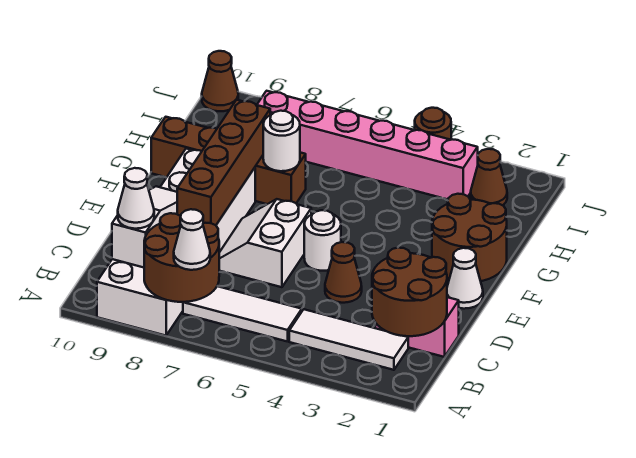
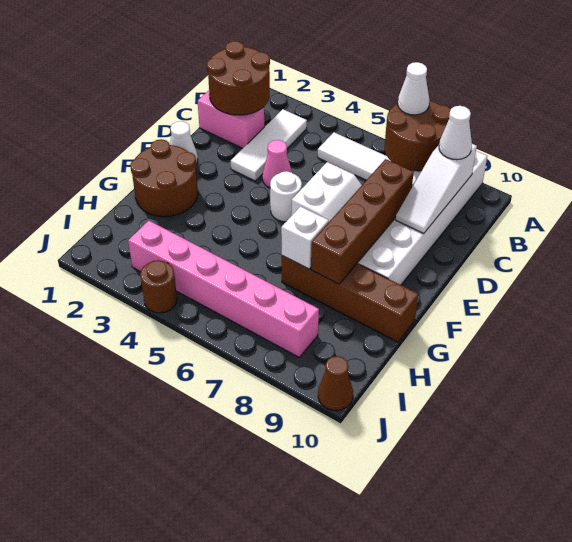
white 1x3 tile [289,309,408,370] -> white 1x3 tile turned to [231,109,307,181]
brown 1x1 cone [325,242,362,303] -> pink 1x1 cone [262,140,292,188]
white 1x1 round brick [263,111,300,171] -> white 1x1 brick [281,206,329,269]
brown 1x1 cone [471,149,507,205] -> none

